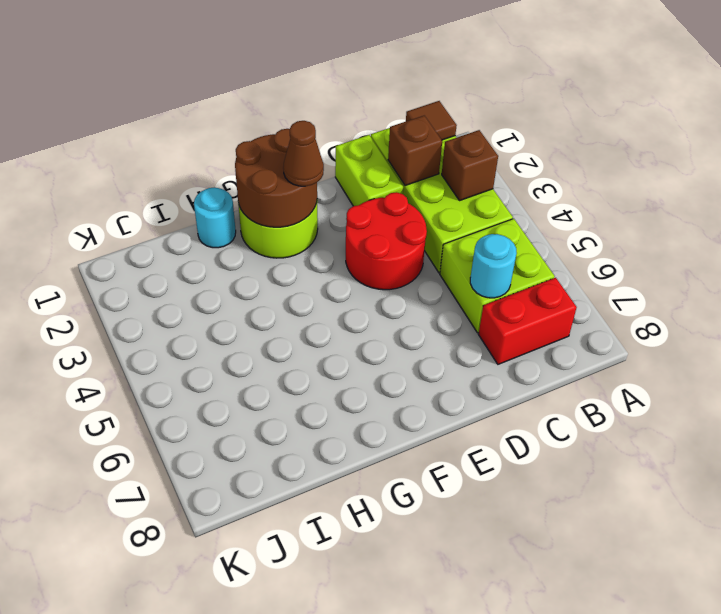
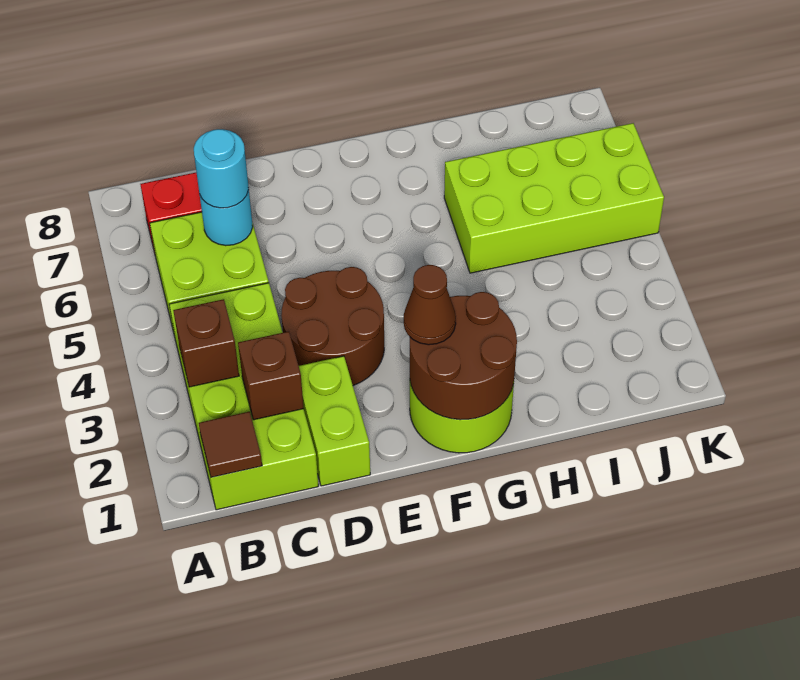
red 2x2 round brick [346,192,427,290] -> brown 2x2 round brick [281,267,384,385]
cyan 1x1 round brick [194,187,236,248] -> cyan 1x1 round brick moved to [194,129,249,208]
none -> lime 2x4 brick [444,123,664,273]

